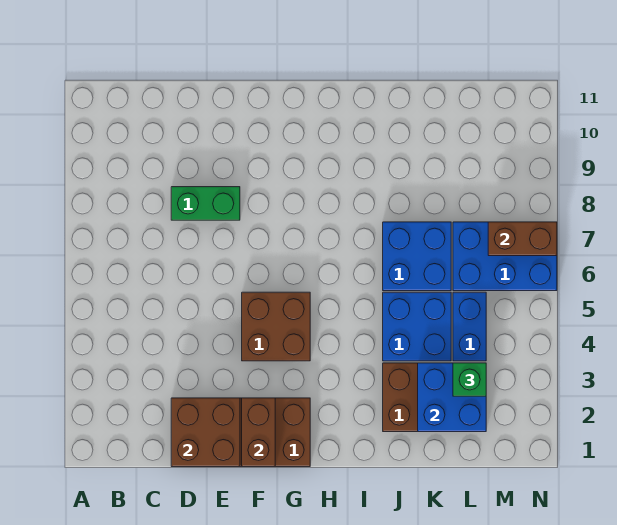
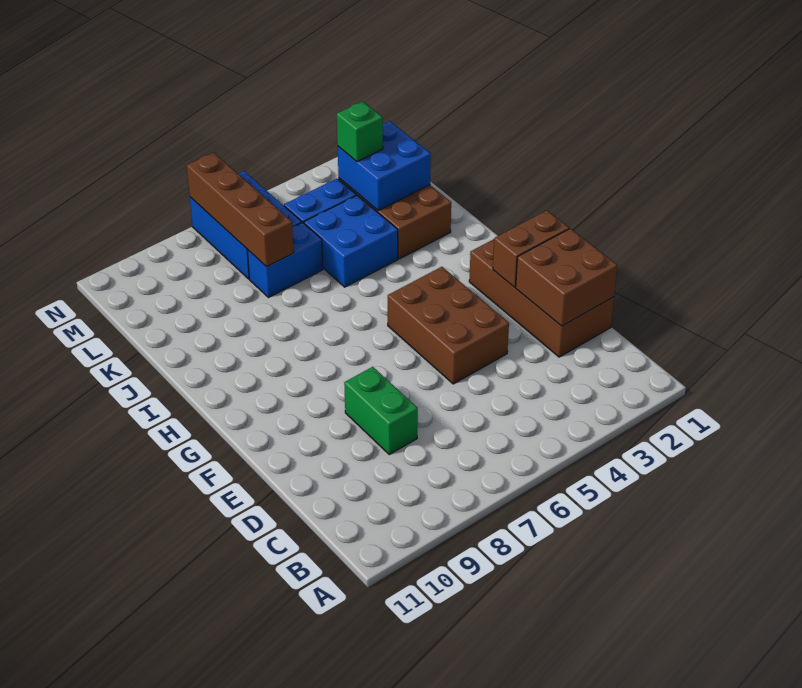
brown 2x2 brick [242,292,310,361] -> brown 2x3 brick [388,267,509,384]
blue 2x2 brick [383,222,451,291] -> blue 1x2 brick [247,222,323,298]
brown 1x2 brick [488,222,557,256] -> brown 1x4 brick [187,153,294,267]

